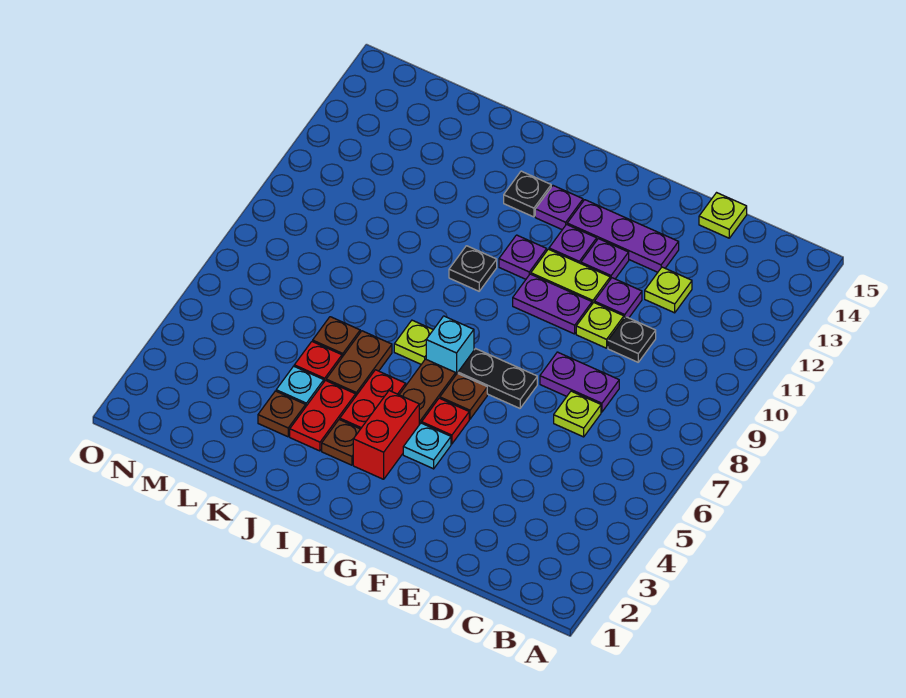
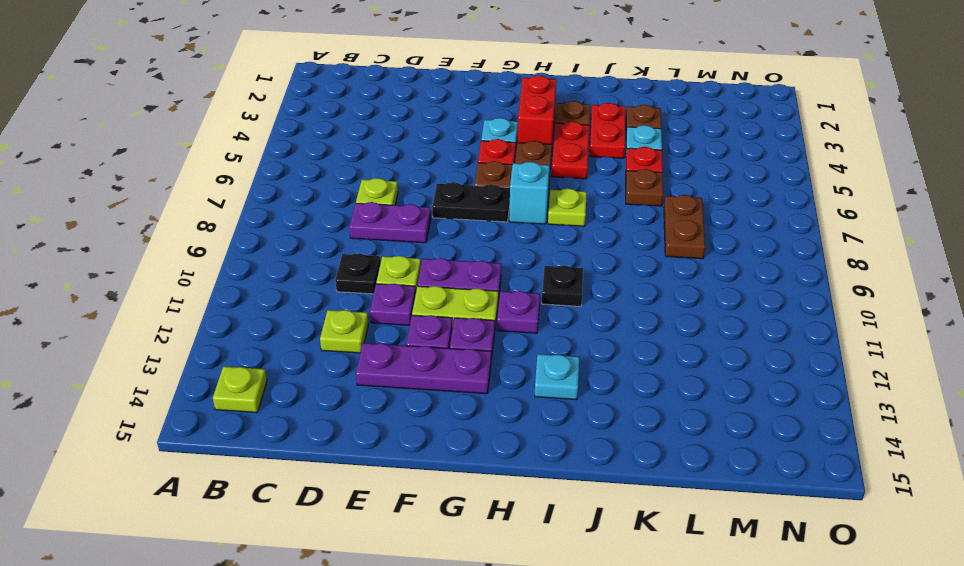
lime 1x1 plate [699,193,747,238] -> lime 1x1 plate moved to [213,366,267,413]
purple 1x1 plate [535,186,583,230] -> none
black 1x1 plate [504,171,551,217] -> cyan 1x1 plate [535,354,579,400]
brown 1x2 plate [326,331,392,395] -> brown 1x2 plate moved to [664,195,705,259]

